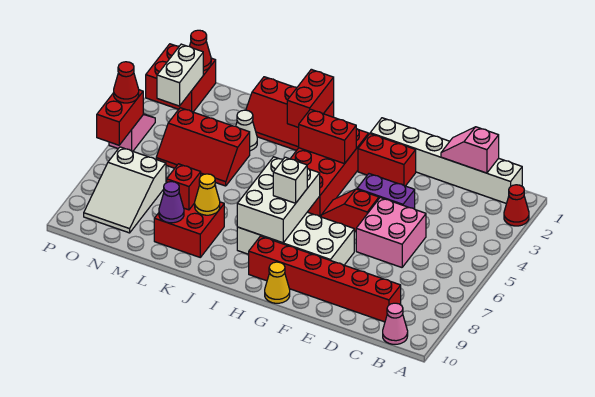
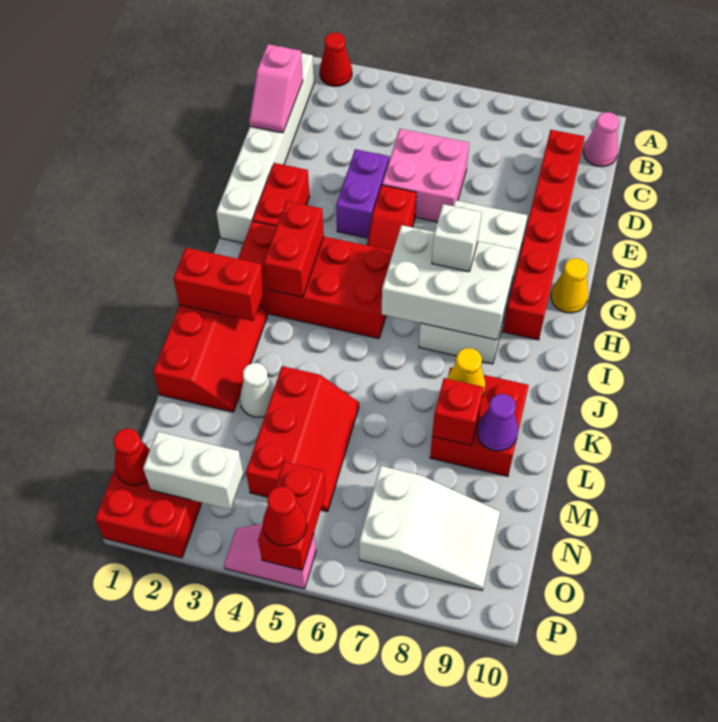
red 1x2 brick [97,90,143,145] -> red 1x2 brick turned to [258,462,326,570]

